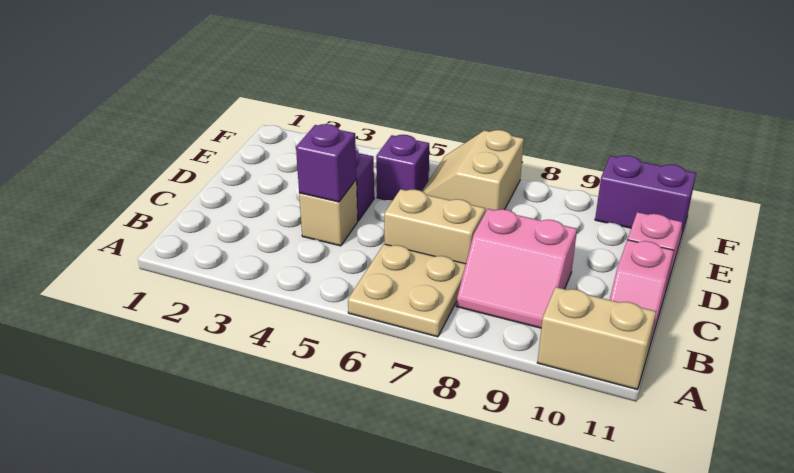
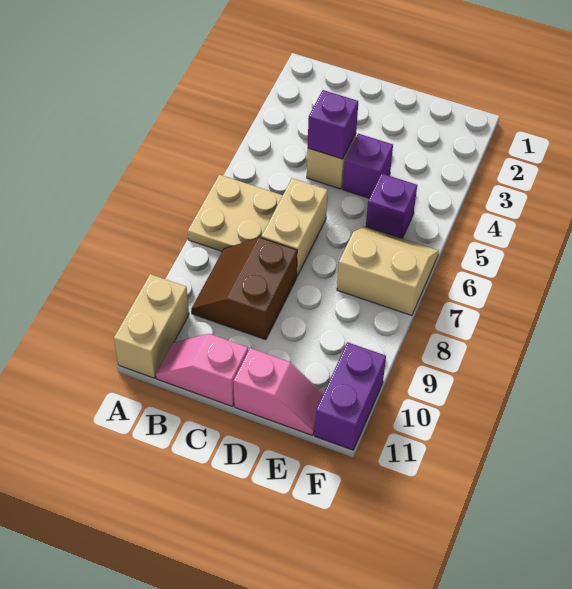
pink 2x2 slope [456,209,577,328] -> brown 2x2 slope [191,237,297,340]

